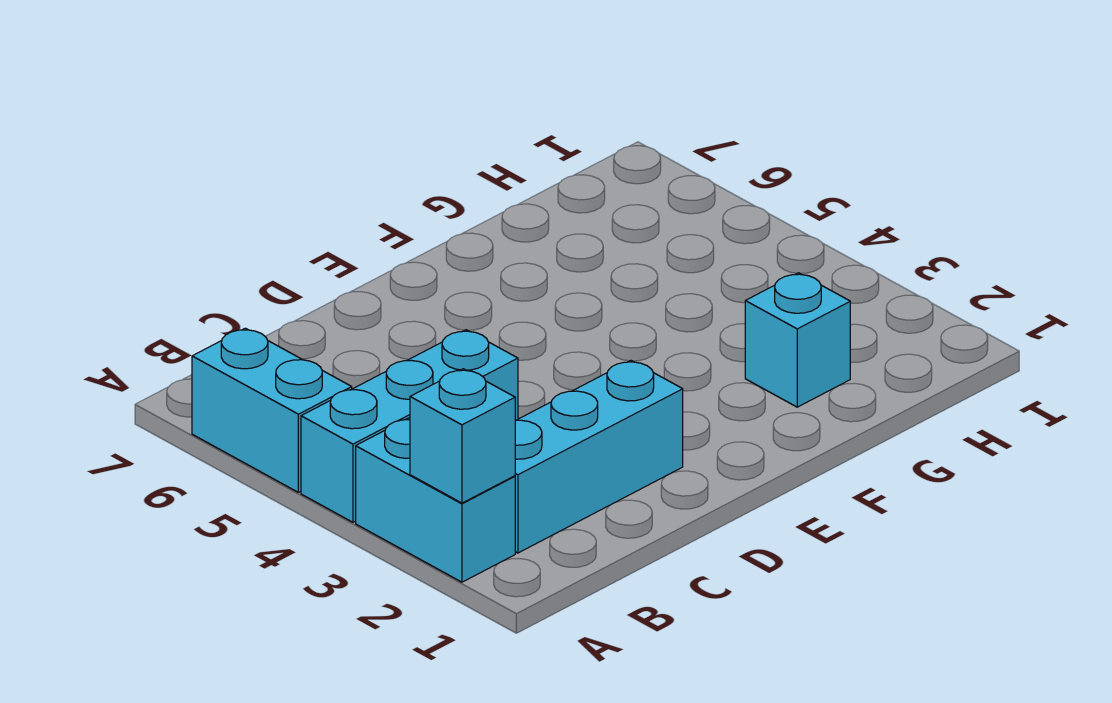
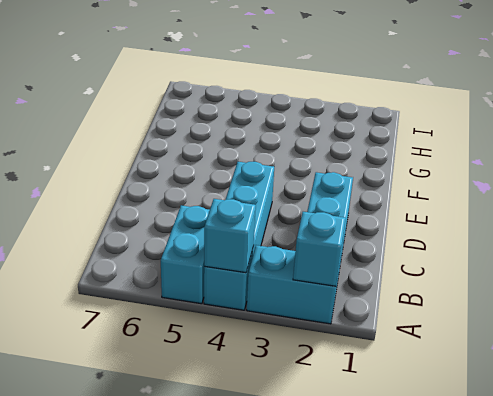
cyan 1x3 brick [301,330,518,522] -> cyan 1x4 brick [204,162,274,310]
cyan 1x2 brick [192,328,352,492] -> cyan 1x2 brick turned to [161,205,210,304]
cyan 1x1 brick [745,273,850,407] -> cyan 1x1 brick moved to [204,199,256,273]

